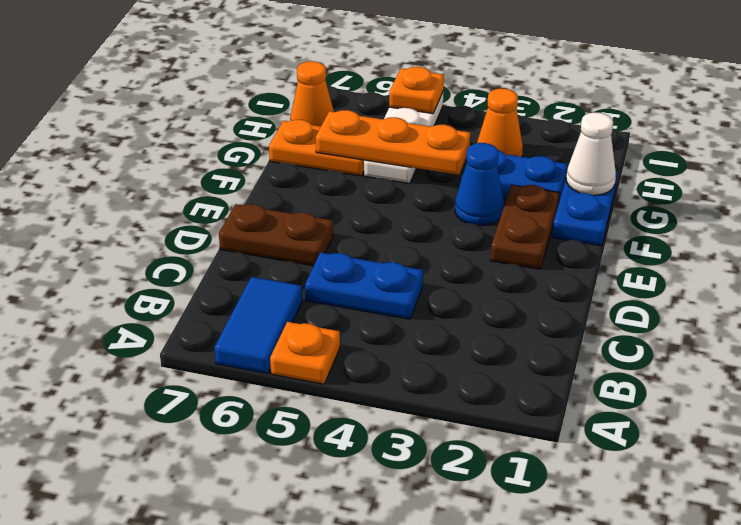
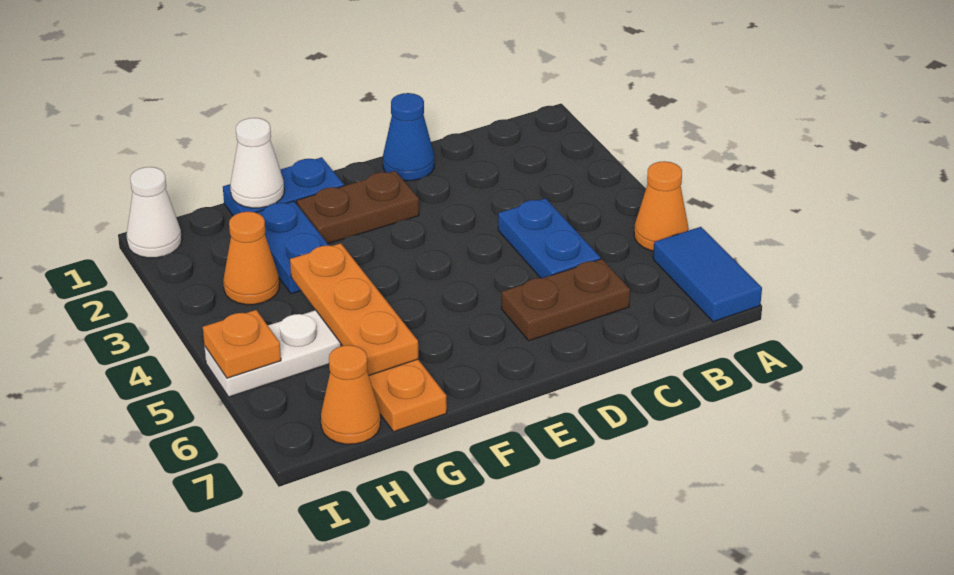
orange 1x1 plate [270,322,340,384] -> orange 1x1 cone [634,161,689,251]
blue 1x2 tile [214,277,302,374] -> blue 1x2 tile turned to [653,227,762,322]
brown 1x2 plate [219,204,333,266] -> brown 1x2 plate turned to [502,259,630,341]
blue 1x1 cone [455,143,504,226] -> blue 1x1 cone moved to [383,93,434,181]
none -> white 1x1 cone [127,167,182,258]

